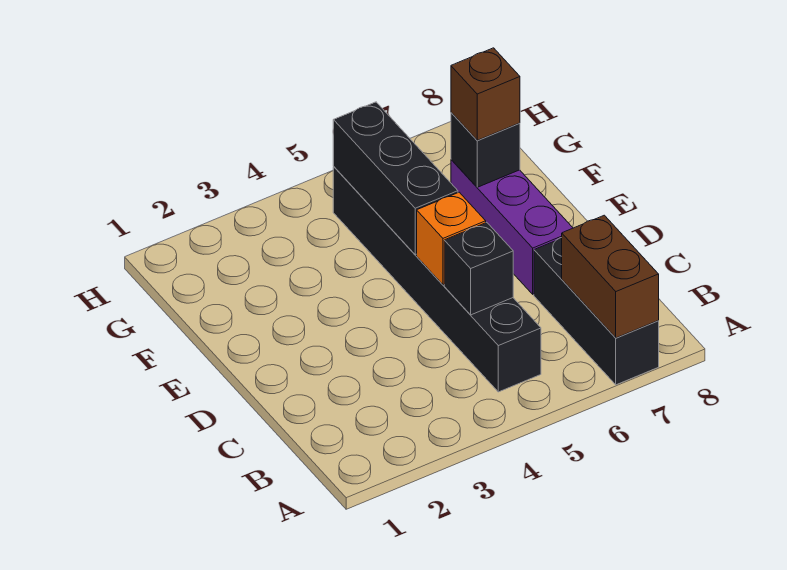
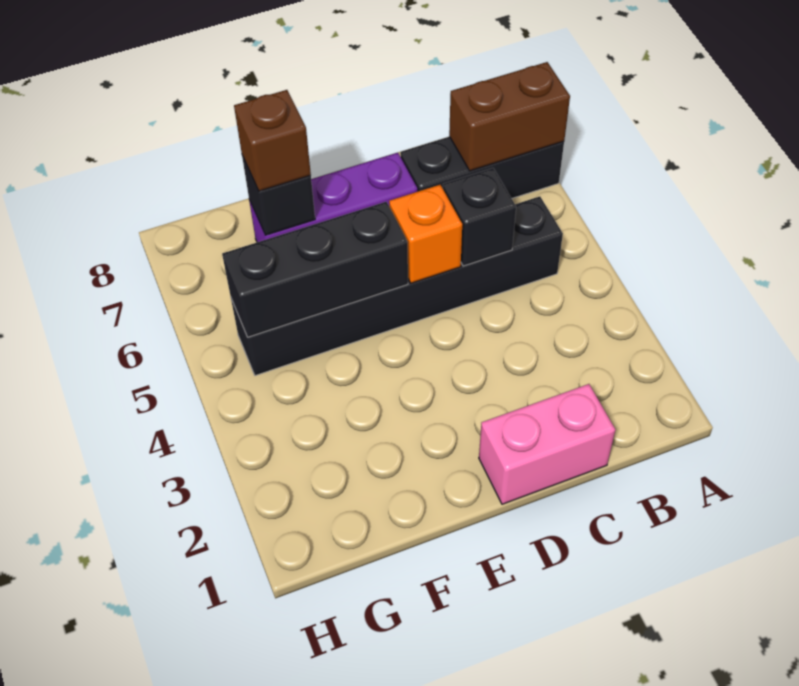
none -> pink 1x2 brick [479,384,615,504]

